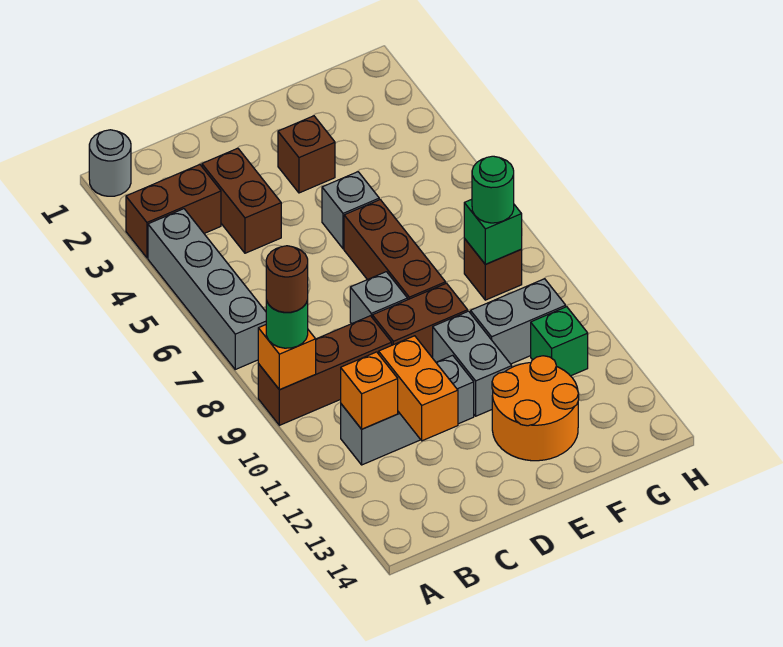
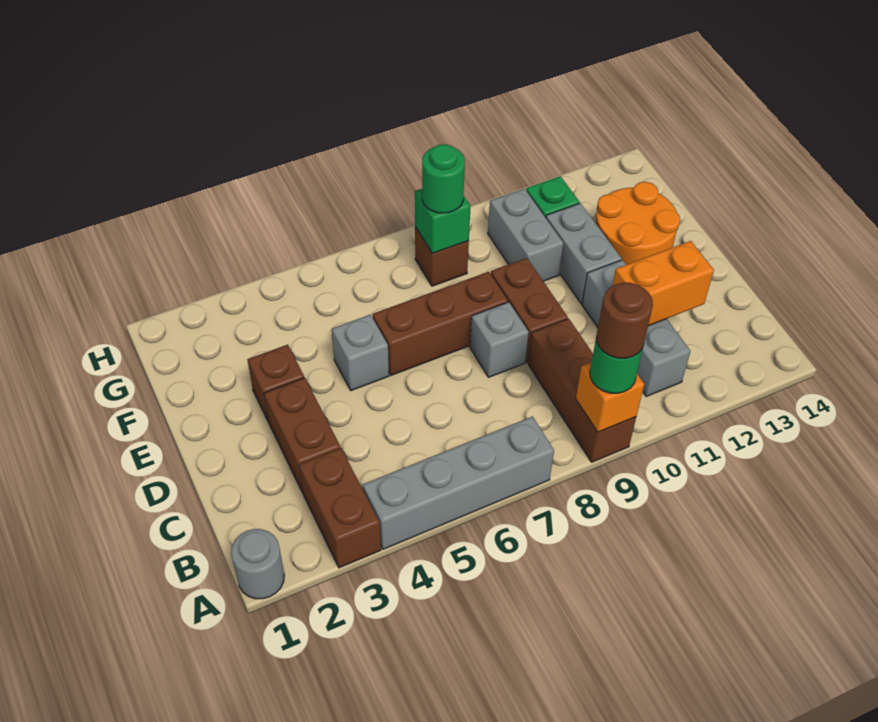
orange 1x1 brick [341,352,398,429] -> none
brown 1x2 brick [202,148,281,253] -> brown 1x2 brick turned to [264,378,340,492]
grey 1x2 brick [433,311,512,416] -> grey 1x2 brick turned to [546,203,622,304]

